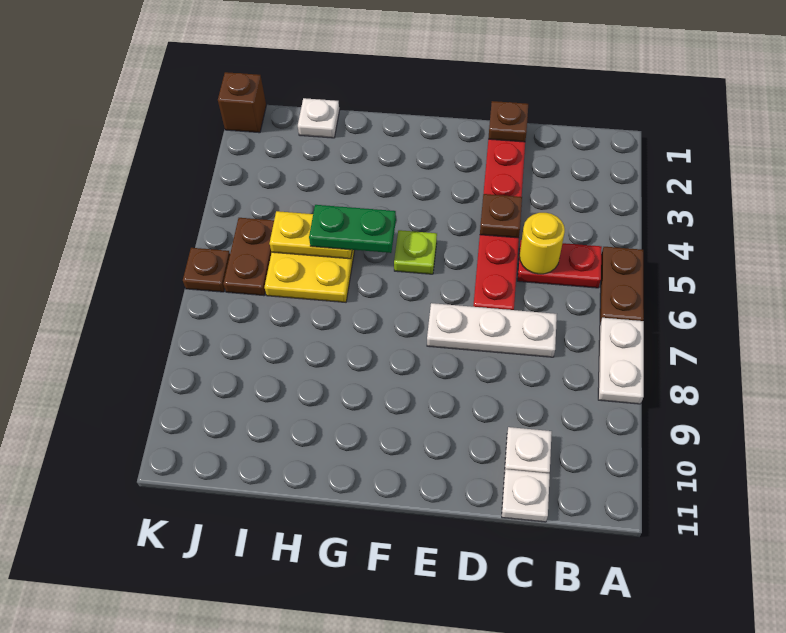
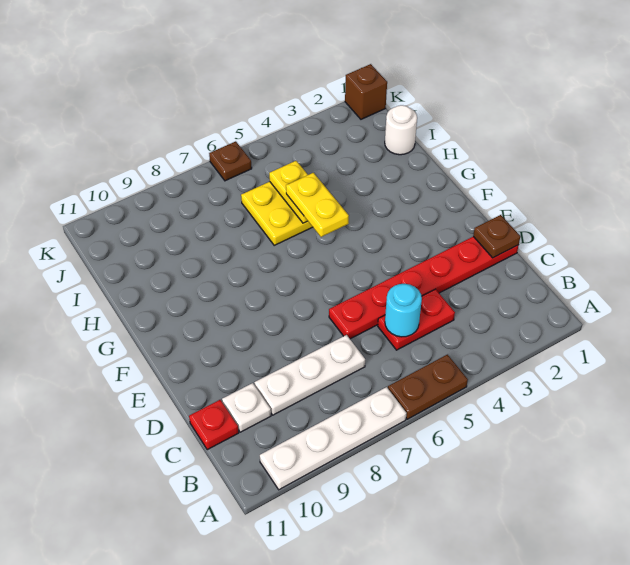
white 1x2 plate [598,318,644,404] -> white 1x4 plate [260,387,407,490]
red 1x2 plate [517,240,602,288] -> red 1x2 plate turned to [378,289,455,350]
yellow 1x1 round brick [520,213,565,274] -> cyan 1x1 round brick [385,284,422,337]
white 1x3 plate [427,303,557,357] -> white 1x3 plate turned to [254,335,365,415]
white 1x1 plate [502,469,550,522] -> red 1x1 plate [189,400,239,450]
brown 1x1 plate [480,194,522,238] -> none
lime 1x1 plate [394,230,437,274] -> none
green 1x2 plate [309,205,396,253] -> yellow 1x2 plate [286,173,349,237]
white 1x1 plate [298,98,340,138] -> white 1x1 round brick [385,105,417,155]
brown 1x2 plate [223,218,274,296] -> none

